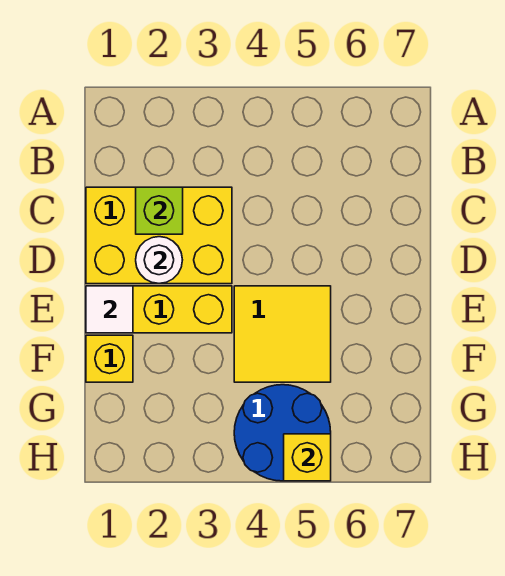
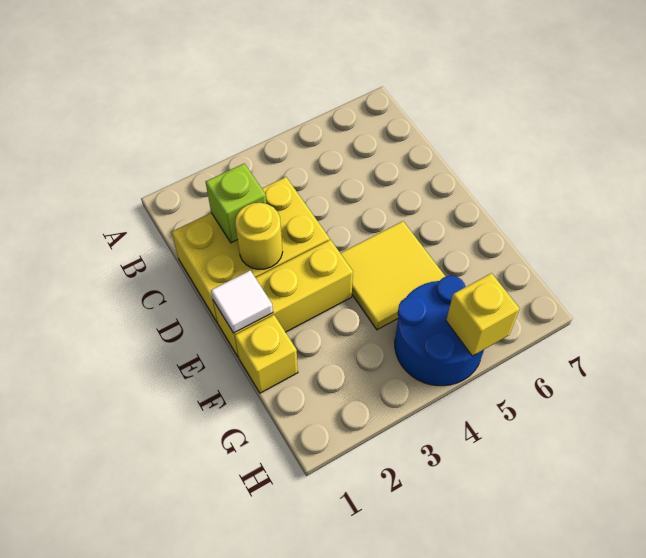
white 1x1 round brick [136,237,182,284] -> yellow 1x1 round brick [235,203,283,269]

